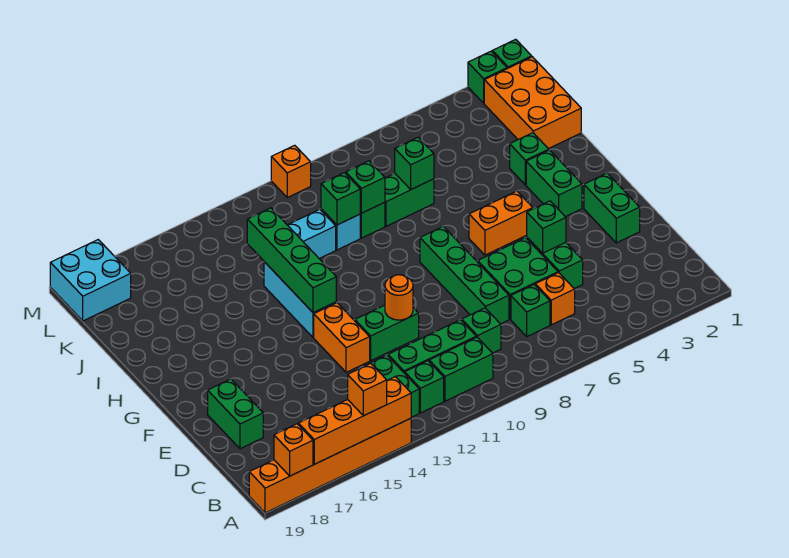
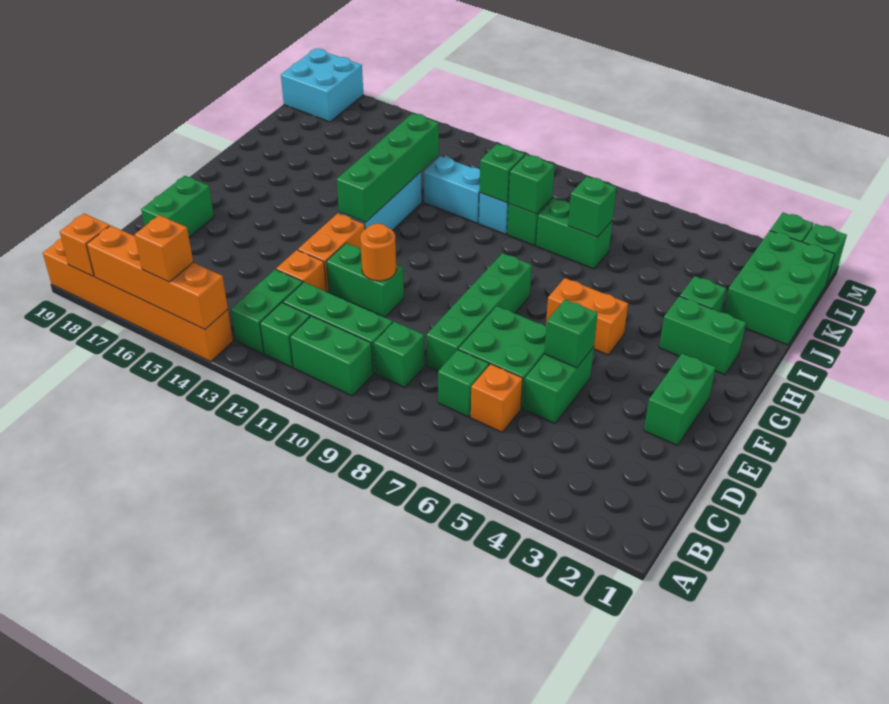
green 1x2 brick [526,150,582,217] -> green 1x2 brick turned to [659,296,746,375]
orange 2x3 brick [484,57,581,149] -> green 2x3 brick [724,231,835,345]
orange 1x1 brick [271,145,311,197] -> orange 1x1 brick moved to [276,250,327,292]

